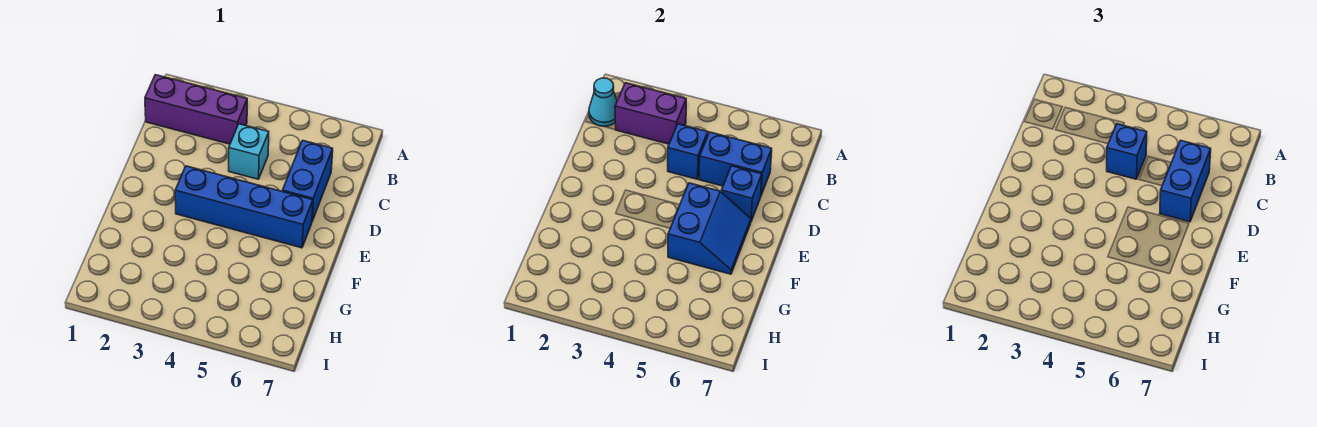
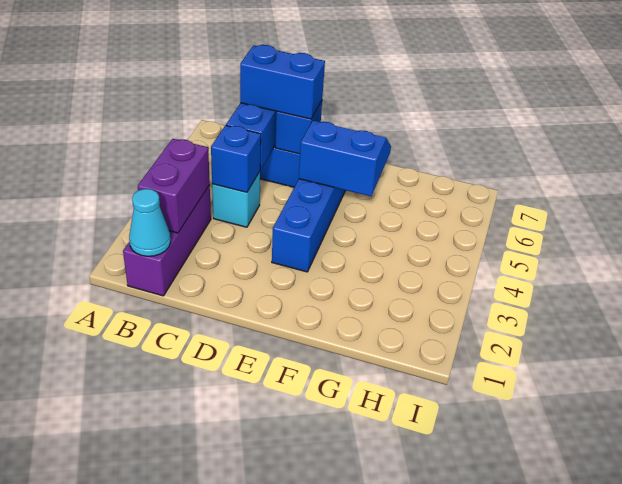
blue 1x1 brick [1107,124,1147,179] -> none

